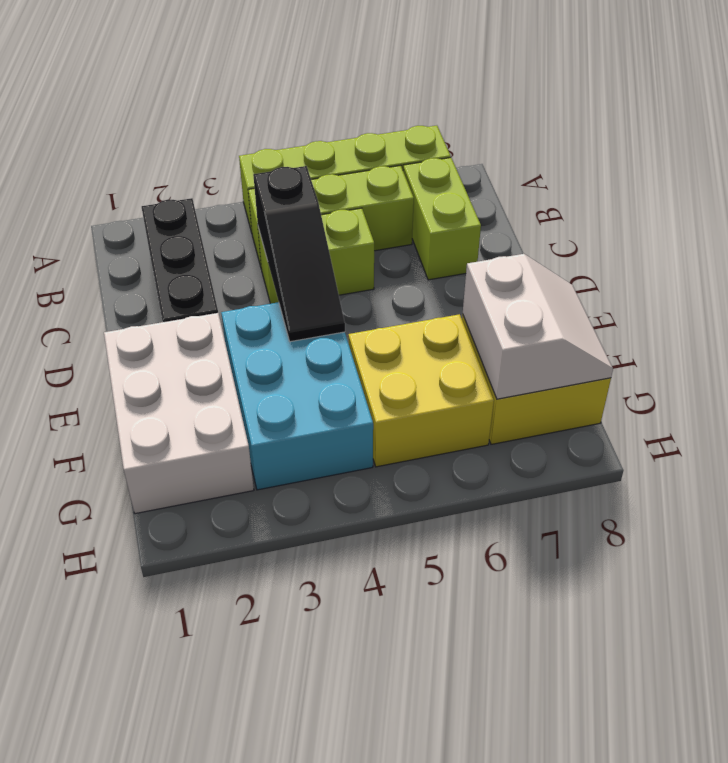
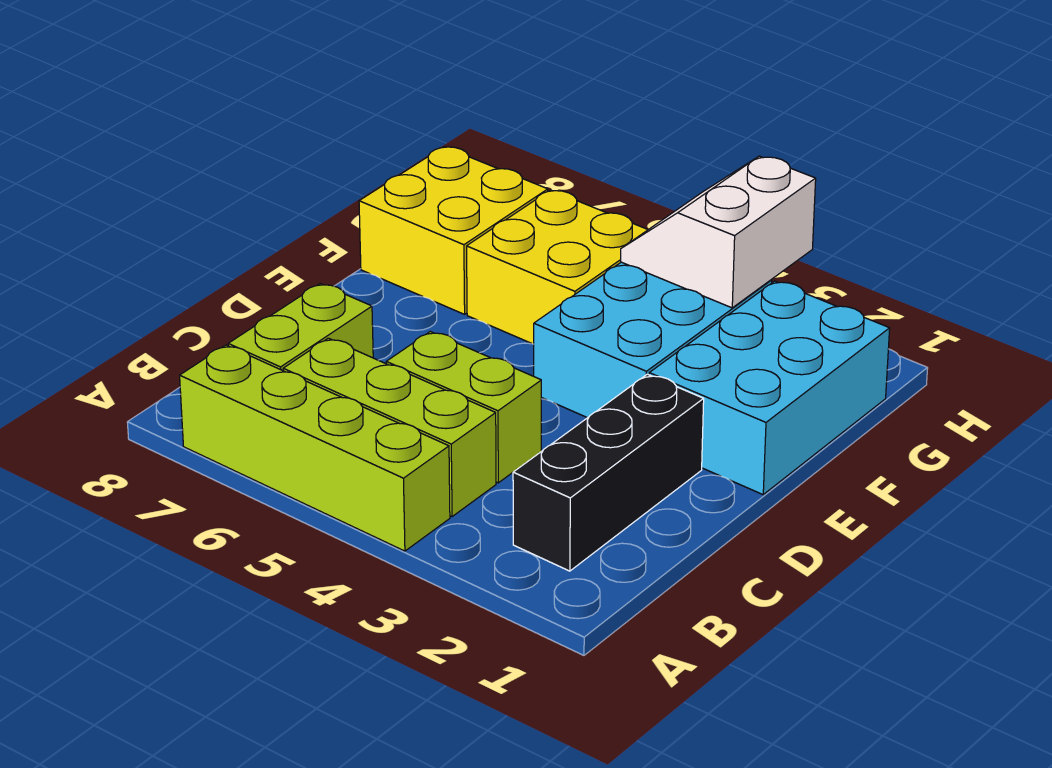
black 1x3 slope [253,166,345,342] -> none
white 2x3 brick [104,313,254,514] -> cyan 2x3 brick [649,281,890,494]
white 2x2 slope [463,254,613,399] -> white 2x2 slope moved to [621,156,816,308]

